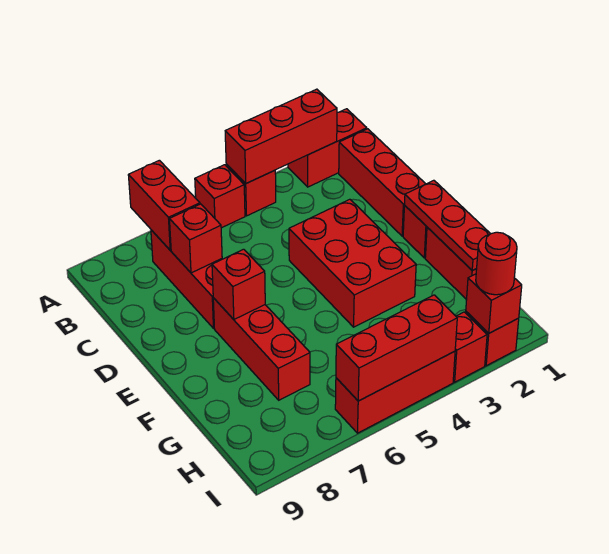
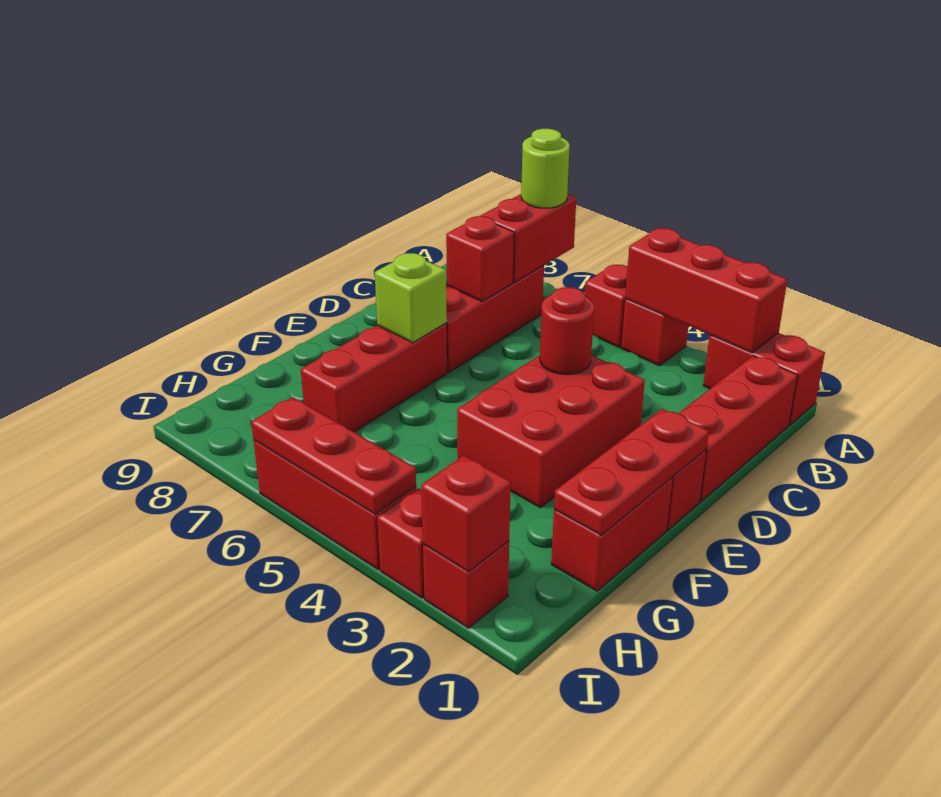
none -> lime 1x1 round brick [521,129,570,208]
red 1x1 brick [212,249,265,319] -> lime 1x1 brick [375,253,447,343]
red 1x1 round brick [476,232,517,295] -> red 1x1 round brick moved to [540,287,594,374]
red 1x3 brick [336,295,457,401] -> red 1x3 plate [251,397,416,514]

